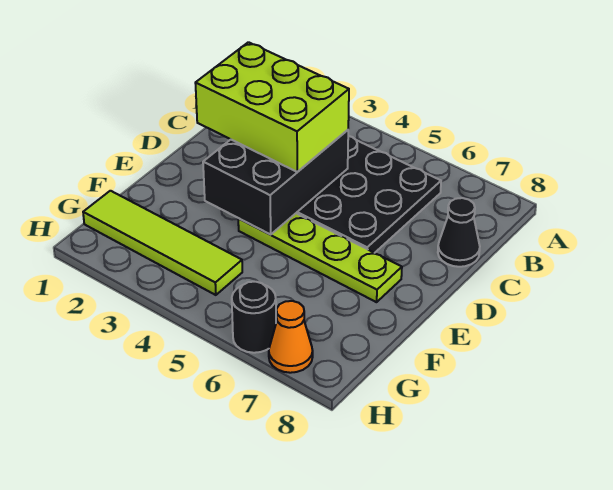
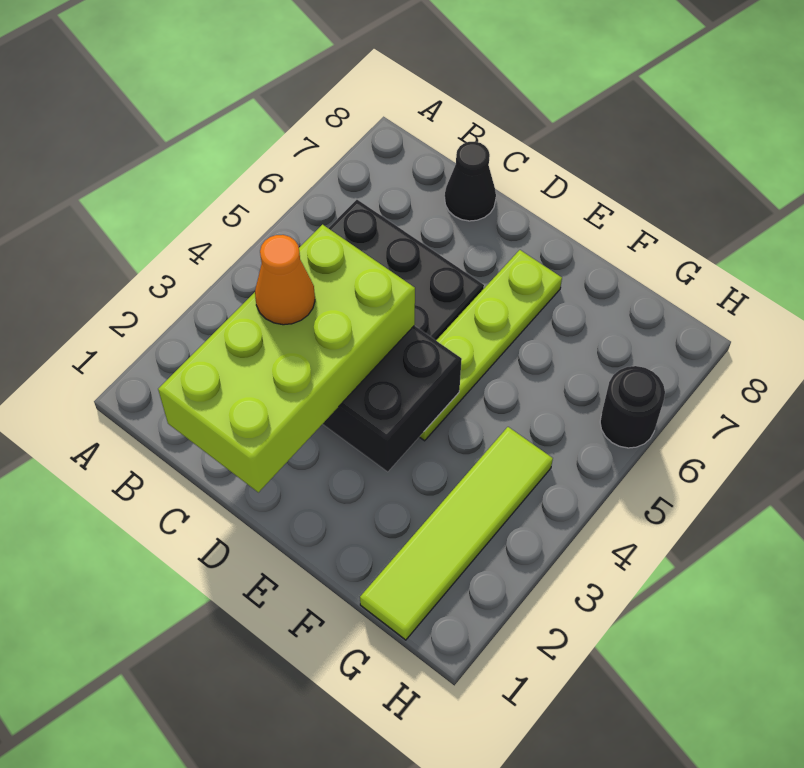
lime 2x3 brick [195,42,349,172] -> lime 2x4 brick [158,225,415,492]
orange 1x1 cone [269,301,313,373] -> orange 1x1 cone moved to [255,235,315,325]

